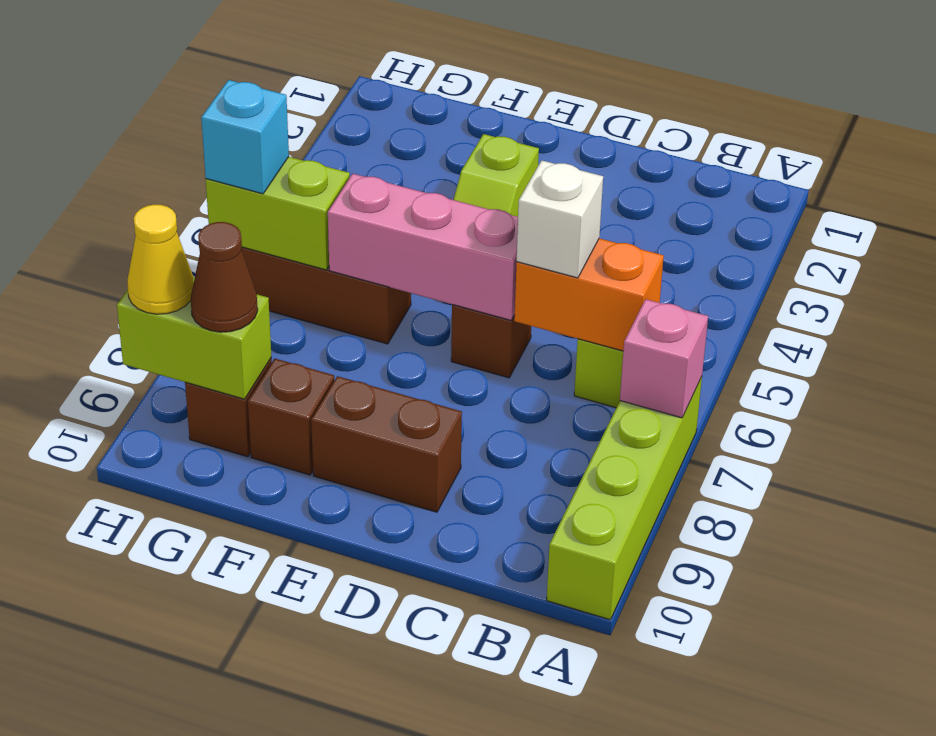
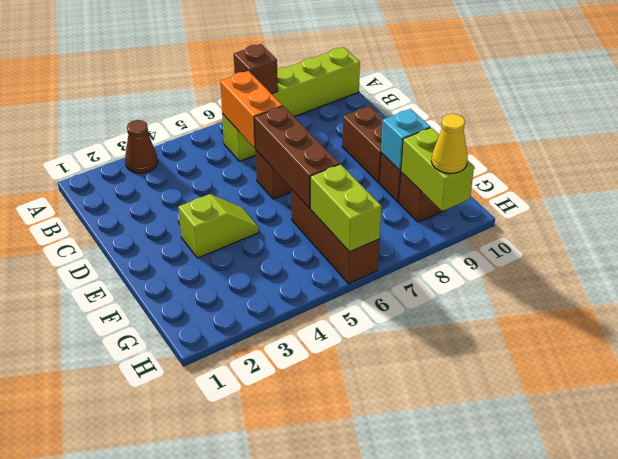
pink 1x1 brick [620,299,708,418] -> brown 1x1 brick [234,44,278,94]
white 1x1 brick [517,160,603,278] -> none
pink 1x3 brick [328,174,518,320] -> brown 1x3 brick [254,106,340,208]
brown 1x1 cone [191,222,258,332] -> brown 1x1 cone moved to [125,120,158,173]
cyan 1x1 brick [201,80,289,194] -> cyan 1x1 brick moved to [381,109,430,171]

